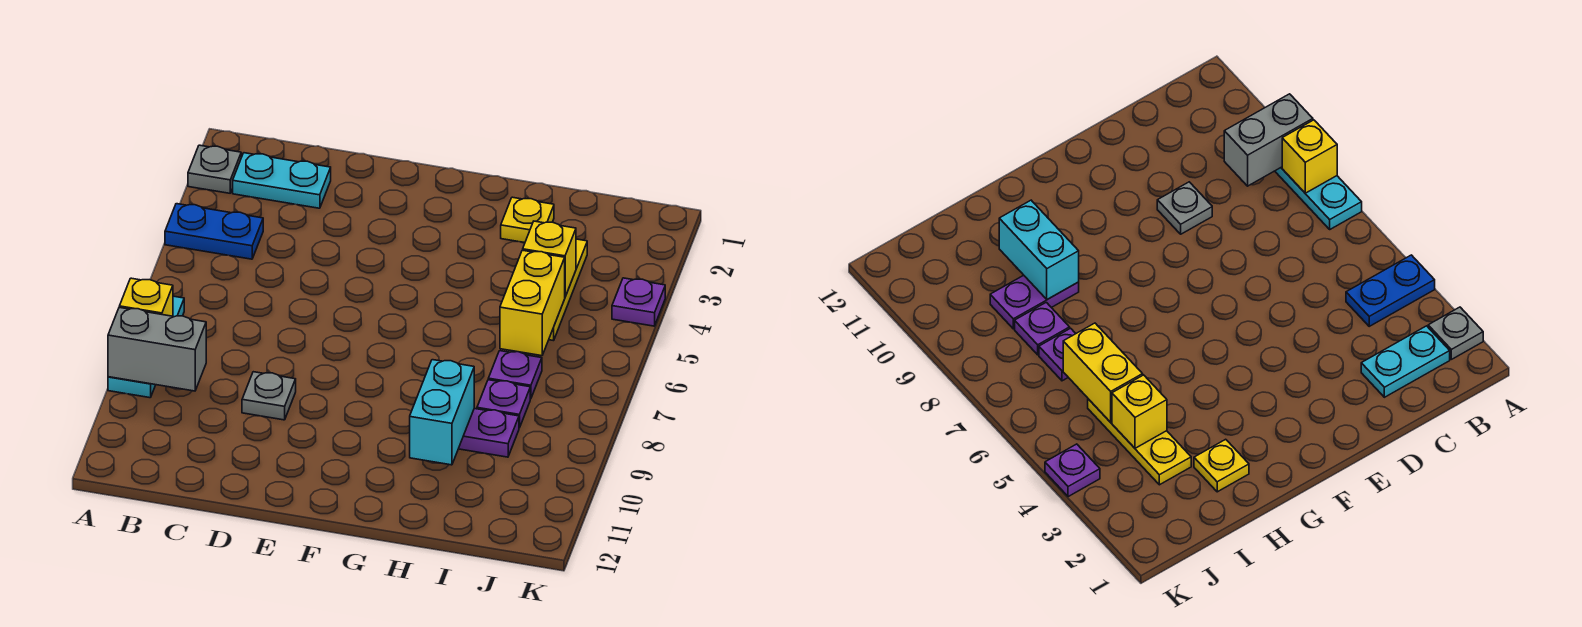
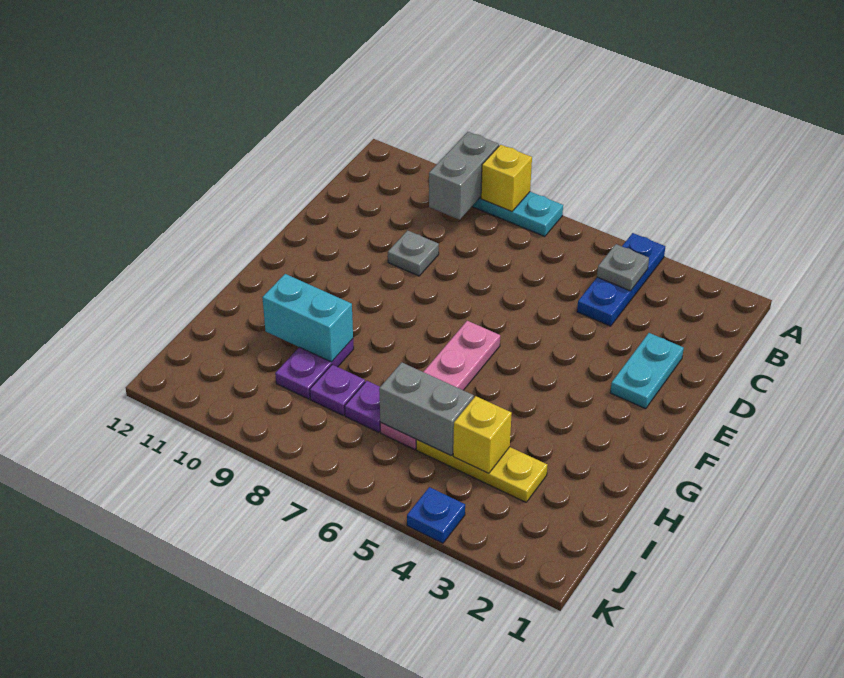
grey 1x1 plate [188,145,241,193] -> grey 1x1 plate moved to [597,244,649,291]
blue 1x2 plate [165,204,263,259] -> blue 1x3 plate [577,233,665,326]
cyan 1x2 plate [233,153,331,208] -> cyan 1x2 plate moved to [610,333,684,409]
none -> pink 1x4 plate [380,321,500,449]
yellow 1x1 plate [501,197,554,243] -> none
yellow 1x2 brick [500,250,565,356] -> grey 1x2 brick [379,362,474,456]
purple 1x1 plate [612,278,665,326] -> blue 1x1 plate [407,487,465,543]

